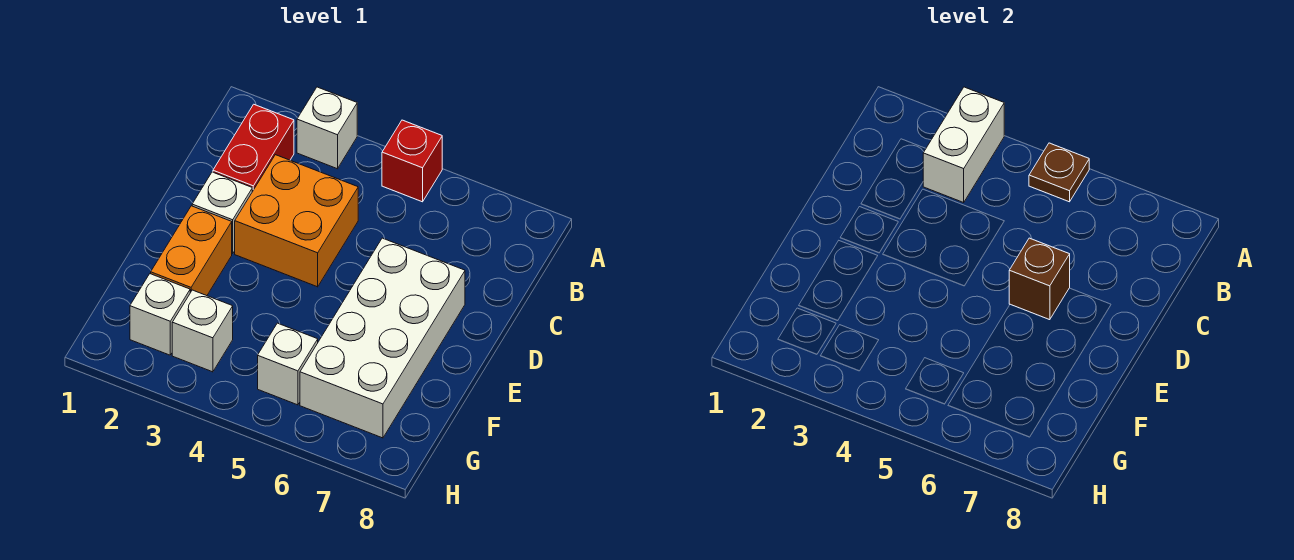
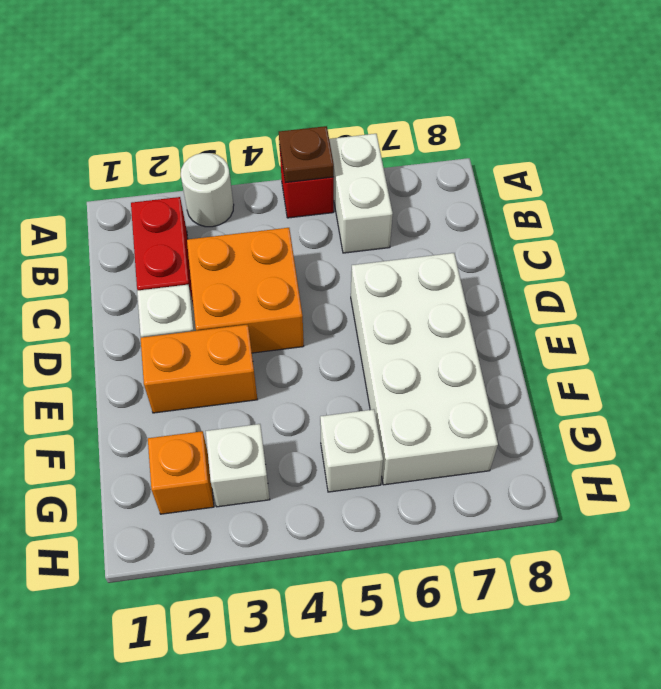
white 1x1 brick [297,87,357,169] -> white 1x1 round brick [181,153,234,227]
white 1x2 brick [923,87,1004,202] -> white 1x2 brick moved to [329,134,393,253]
brown 1x1 brick [1009,238,1070,320] -> none
orange 1x2 brick [151,206,232,296] -> orange 1x2 brick turned to [141,325,258,413]
white 1x1 brick [130,274,190,355] -> orange 1x1 brick [148,431,214,514]

